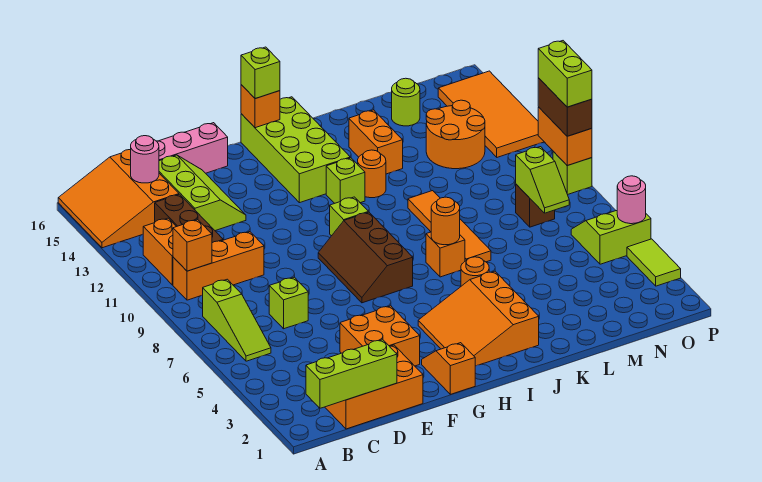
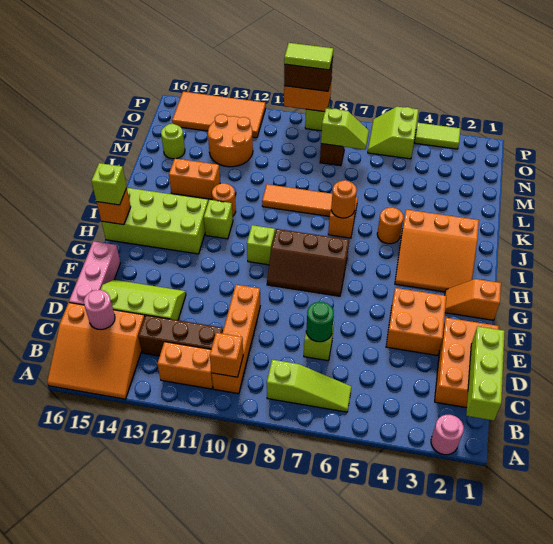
orange 1x3 brick [173,232,264,300] -> orange 1x4 brick [212,285,260,394]
none -> green 1x1 round brick [306,302,334,342]
pink 1x1 round brick [617,176,646,224] -> pink 1x1 round brick moved to [431,415,464,455]
lime 1x2 brick [538,41,592,107] -> lime 1x2 tile [284,43,333,70]

